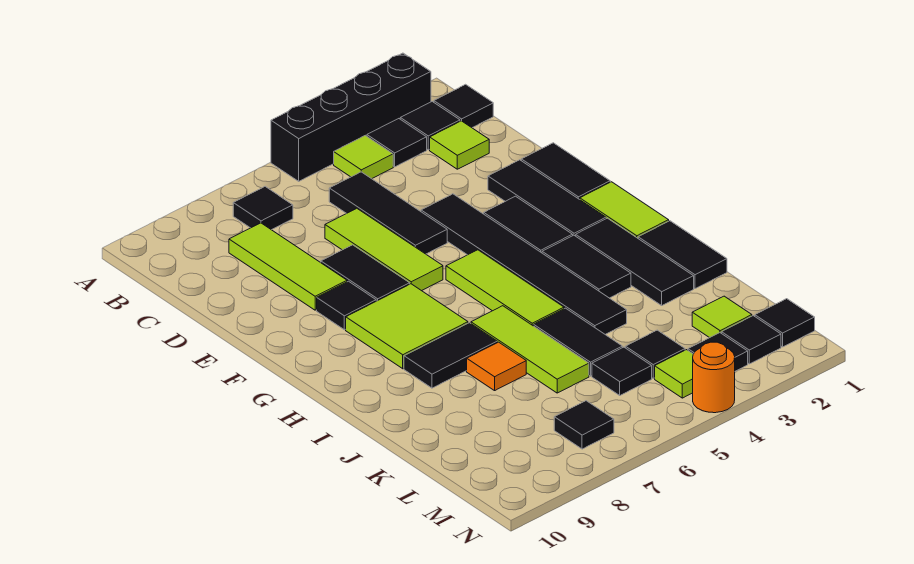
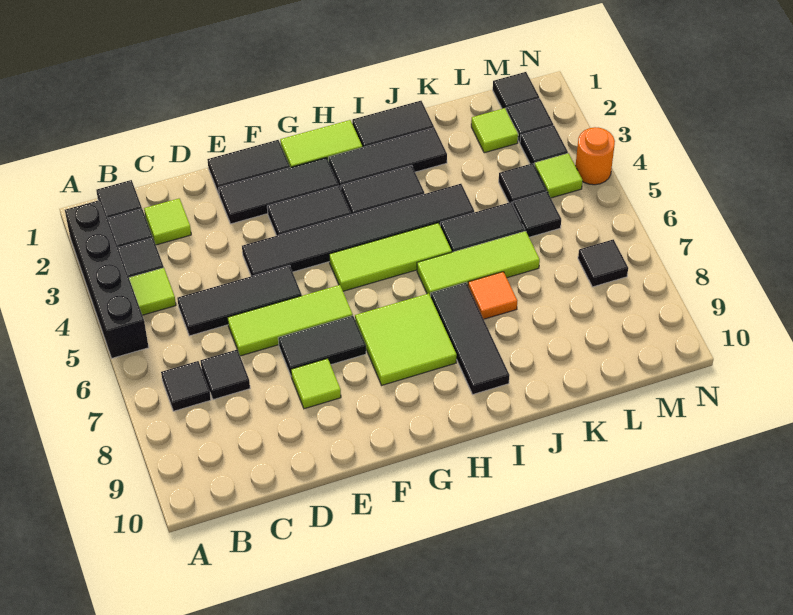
lime 1x3 tile [229,223,347,310] -> lime 1x1 tile [291,358,341,409]
black 1x1 tile [317,281,376,330] -> black 1x1 tile moved to [200,350,250,400]
black 1x2 tile [404,323,497,388] -> black 1x3 tile [431,283,510,394]

